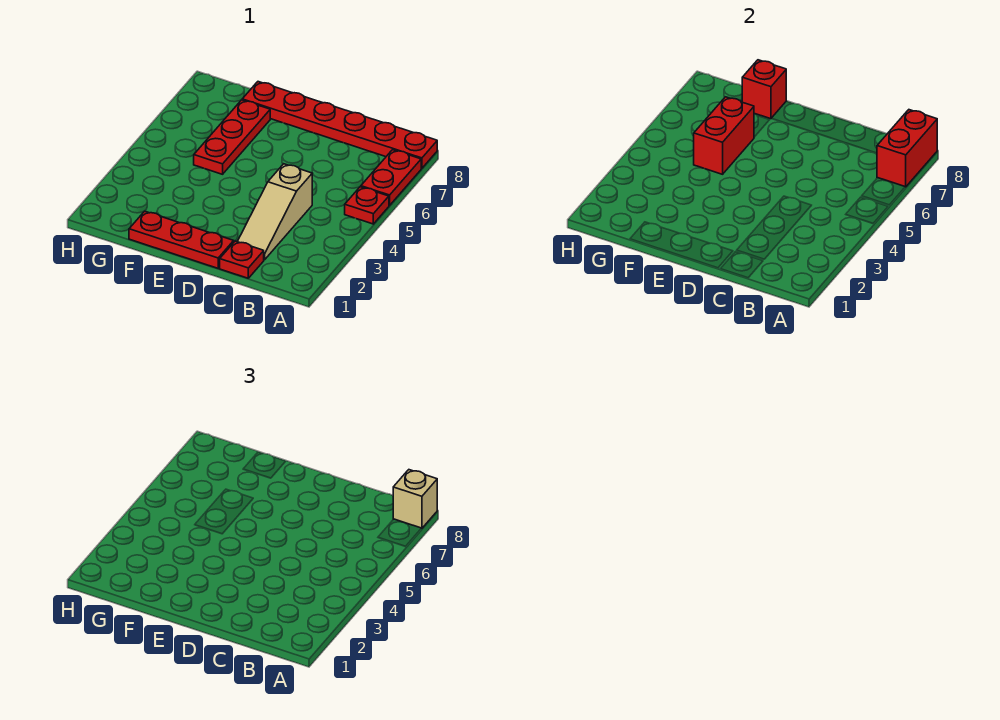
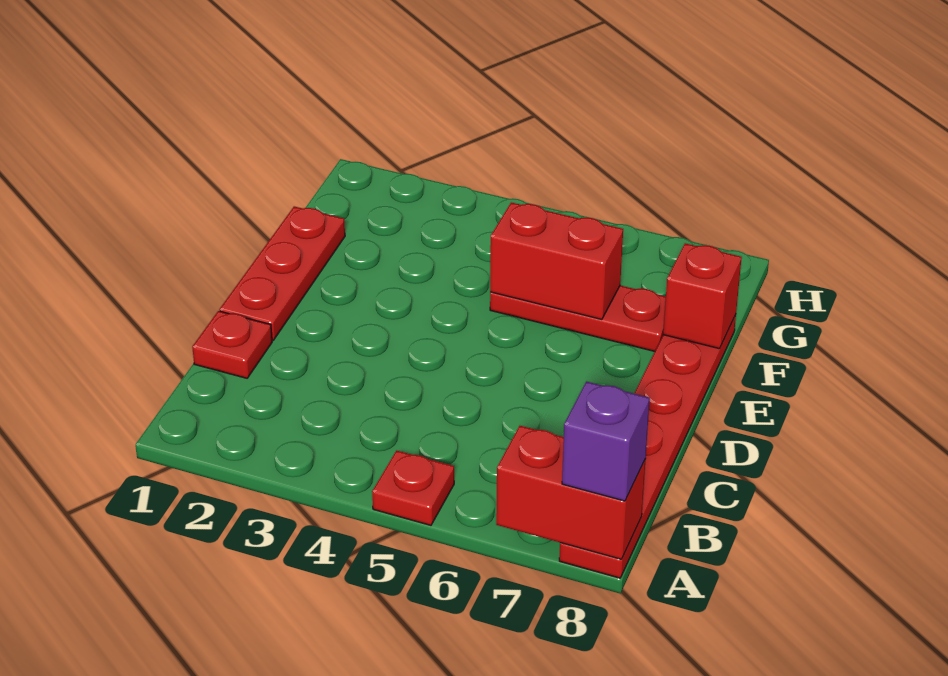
red 1x2 plate [361,150,421,206] -> none
tan 1x1 brick [393,470,437,528] -> purple 1x1 brick [562,382,650,501]
tan 1x3 slope [237,164,312,260] -> none

